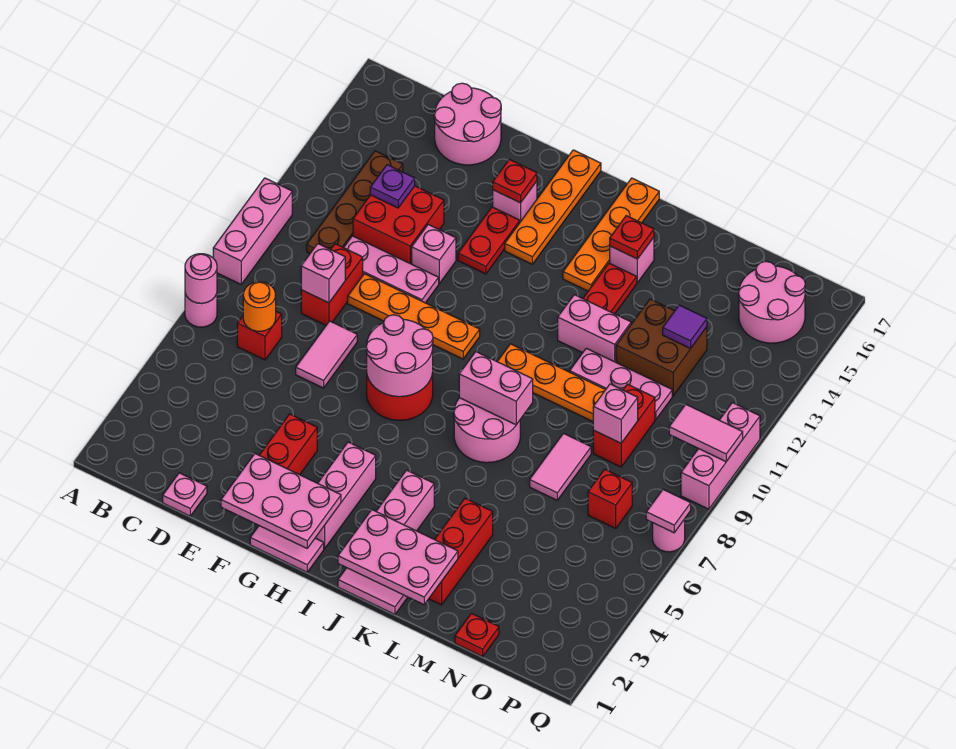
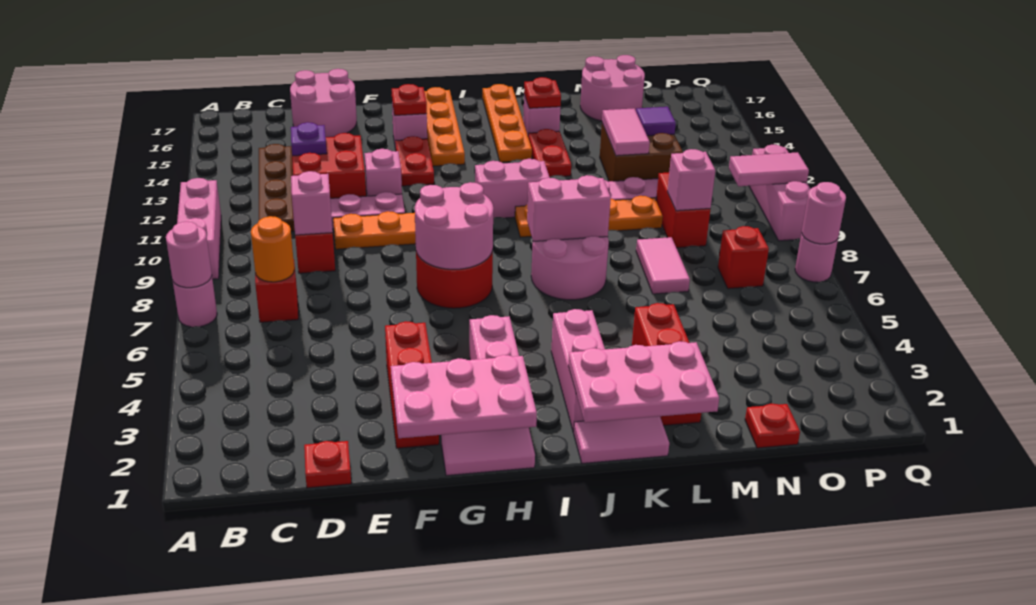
pink 1x1 plate [163,473,207,516] -> red 1x1 plate [304,441,351,488]
pink 1x2 tile [296,321,357,388] -> pink 1x2 tile moved to [602,108,650,156]
pink 1x2 brick [558,295,631,362] -> pink 1x2 brick moved to [475,159,550,218]
pink 2x2 round brick [739,261,805,343] -> pink 2x2 round brick moved to [580,55,645,121]
pink 1x1 tile [646,490,691,533] -> pink 1x1 round brick [802,182,846,244]

